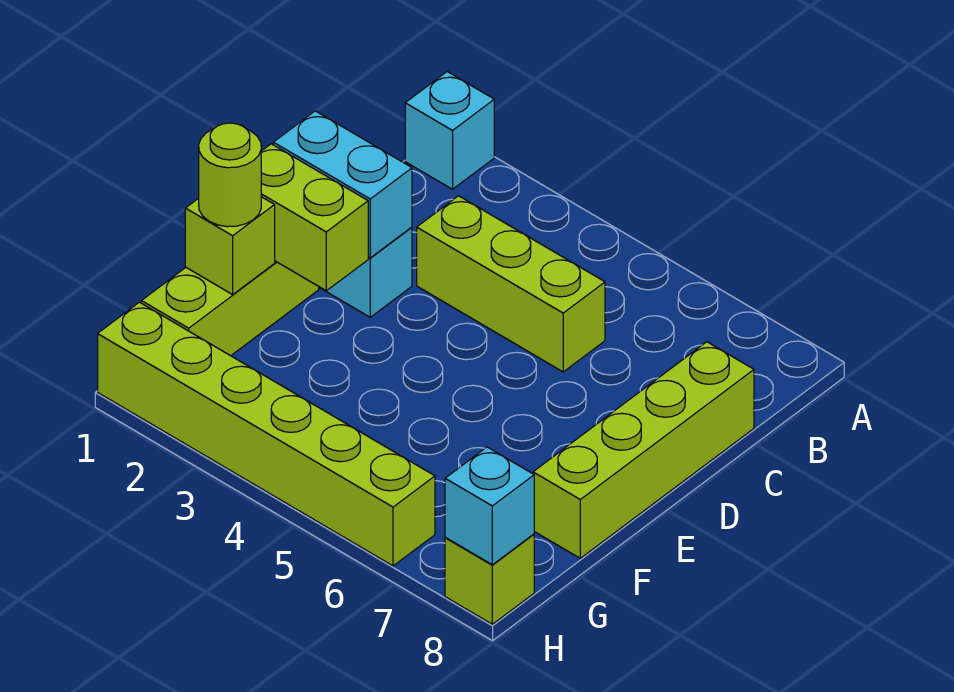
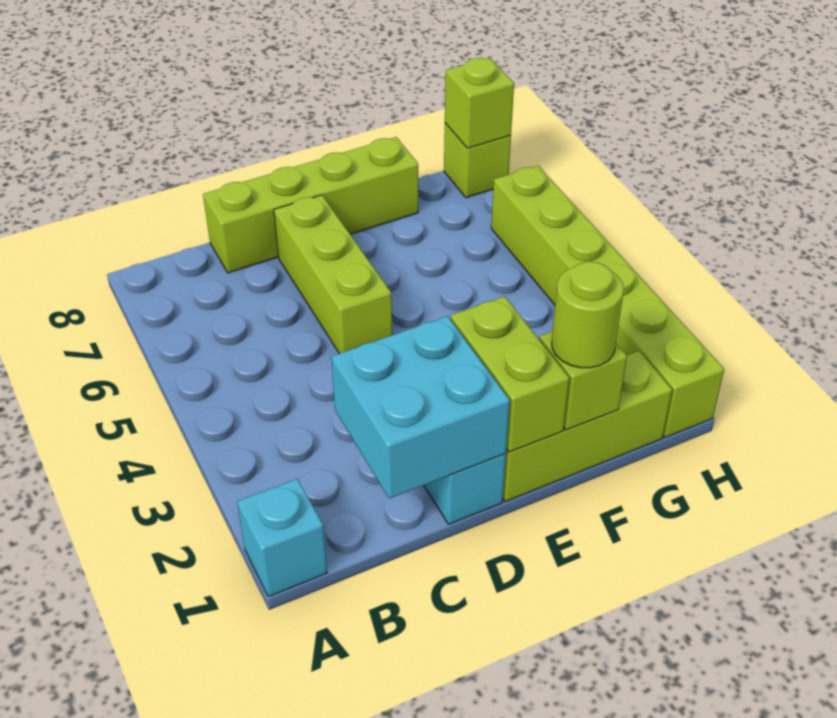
lime 1x3 brick [417,196,605,372] -> lime 1x3 brick moved to [274,195,392,354]
cyan 1x2 brick [273,111,412,258] -> cyan 2x2 brick [331,316,510,499]
cyan 1x1 brick [445,447,534,565] -> lime 1x1 brick [445,58,514,148]

